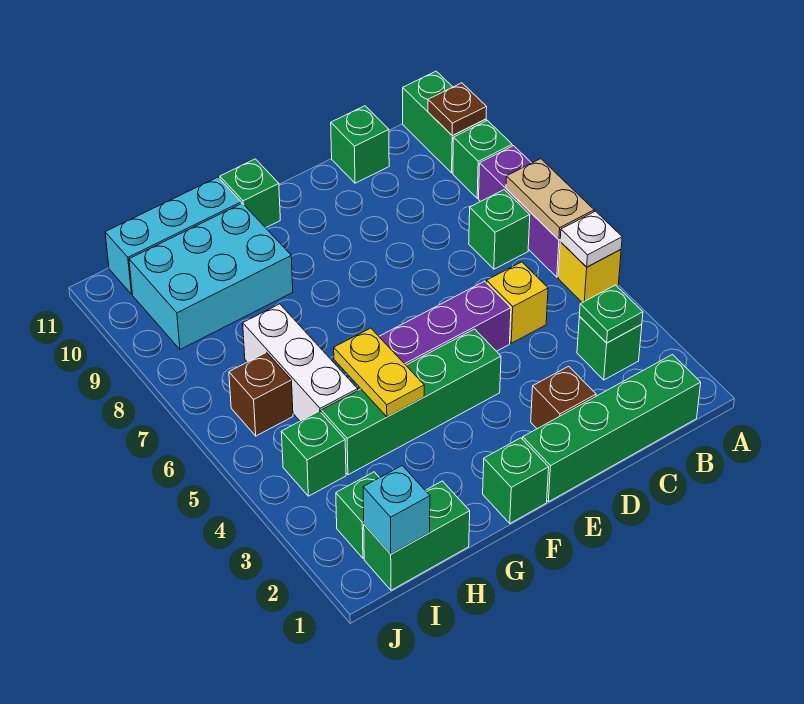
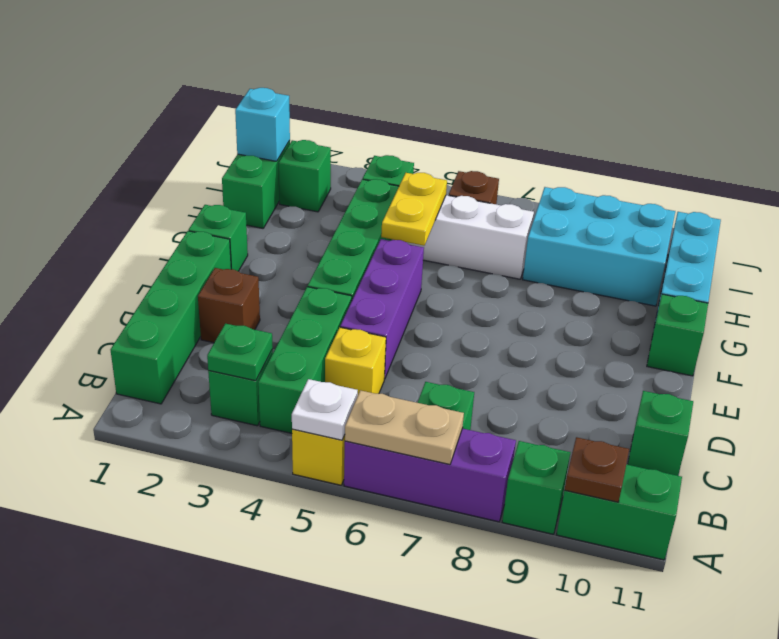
none -> green 1x3 brick [258,287,352,433]
yellow 1x2 plate [334,328,424,417] -> yellow 1x2 plate turned to [381,173,447,246]
cyan 2x3 brick [129,203,293,350] -> cyan 2x3 brick turned to [523,187,675,306]

